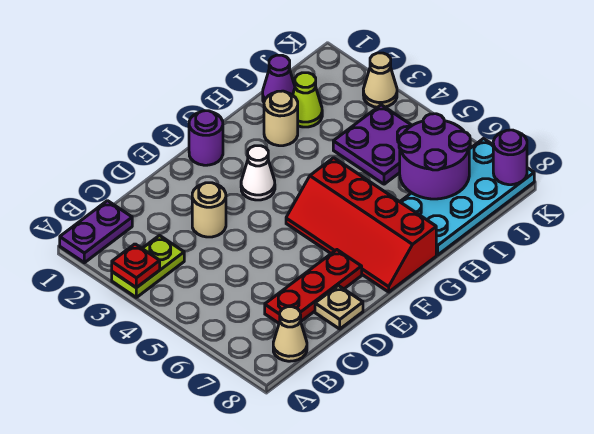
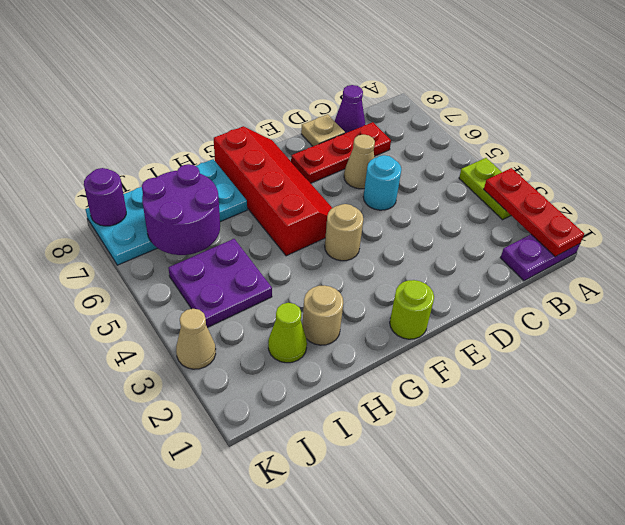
lime 1x2 plate [112,236,184,297] -> lime 1x2 plate turned to [459,158,511,220]
red 1x1 plate [112,244,160,288] -> red 1x3 plate [484,168,584,257]
tan 1x1 cone [273,307,307,361] -> tan 1x1 cone moved to [344,135,375,189]
tan 1x1 round brick [192,183,226,237] -> tan 1x1 round brick moved to [325,204,363,261]
none -> cyan 1x1 round brick [363,155,401,210]
purple 1x1 round brick [189,111,223,165] -> lime 1x1 round brick [390,280,434,339]
white 1x1 cone [241,146,275,200] -> none
purple 1x1 cone [263,55,295,102] -> purple 1x1 cone moved to [335,85,365,133]

